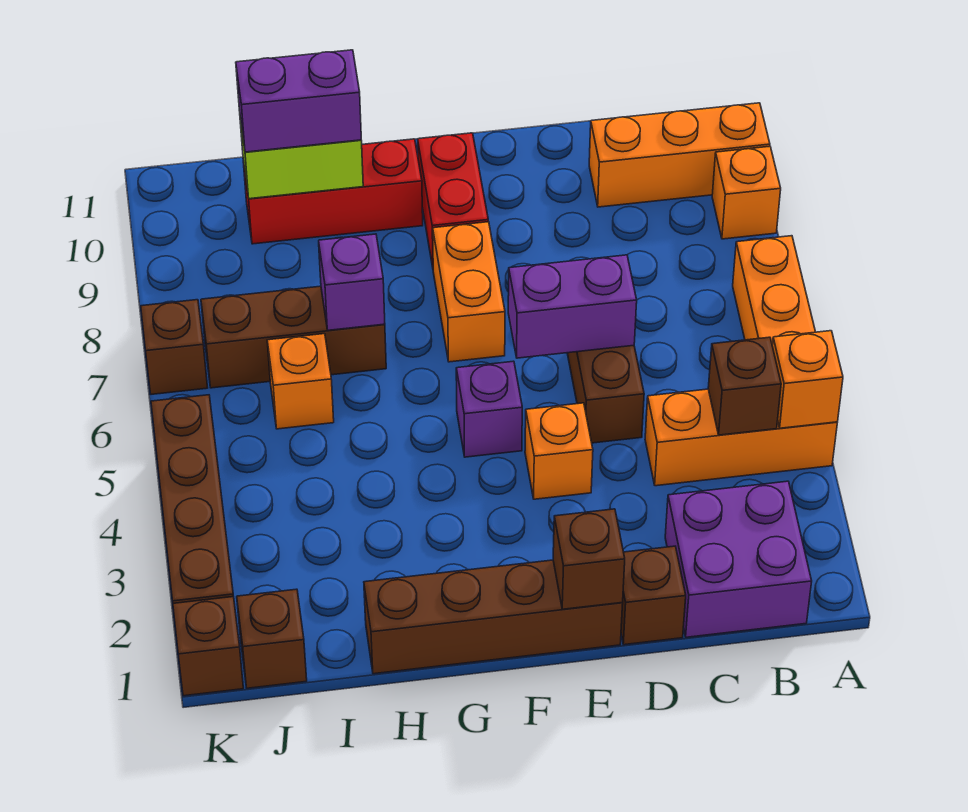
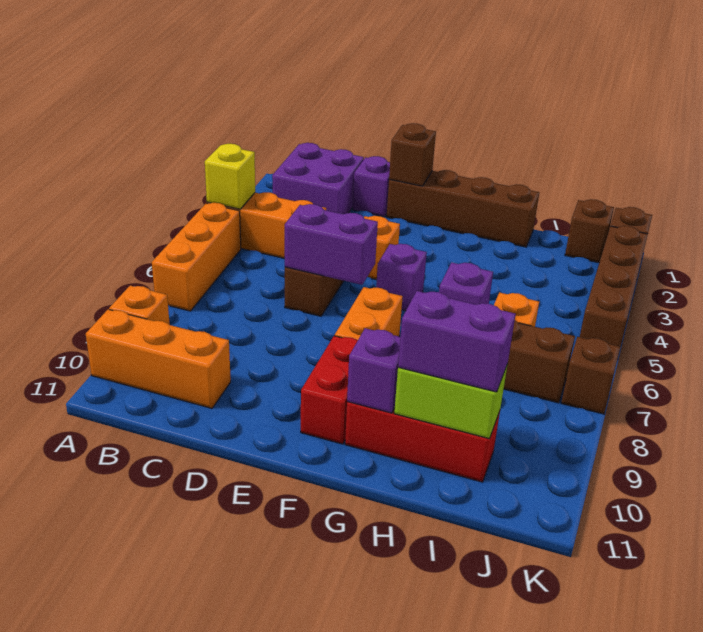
orange 1x1 brick [772,331,843,428] -> yellow 1x1 brick [205,144,255,209]
brown 1x1 brick [708,337,781,435] -> none
brown 1x1 brick [621,546,686,645] -> purple 1x1 brick [353,156,390,217]
none -> purple 1x1 brick [347,328,400,413]

